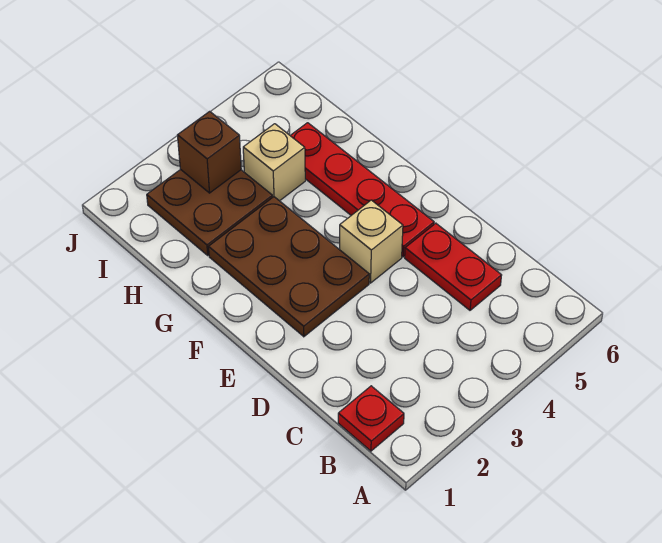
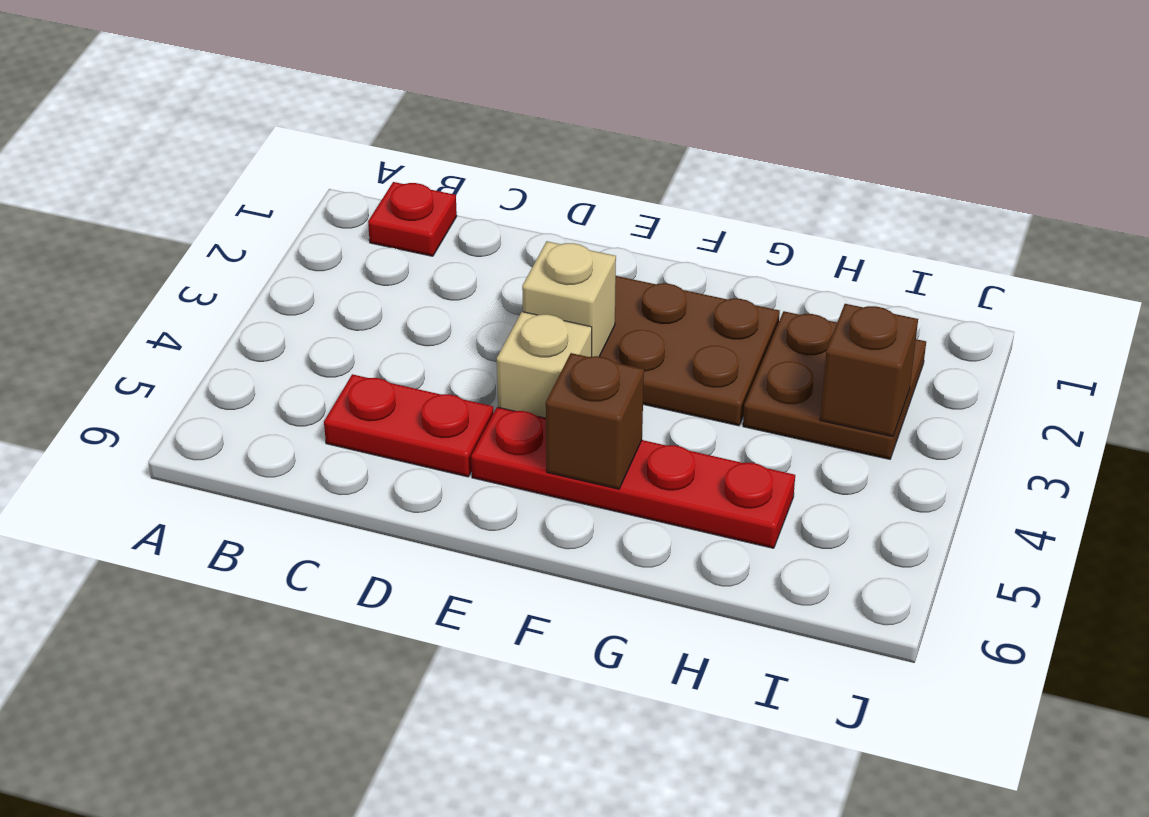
none -> brown 1x1 brick [546,353,644,489]
tan 1x1 brick [243,124,305,201] -> tan 1x1 brick moved to [522,241,616,357]

